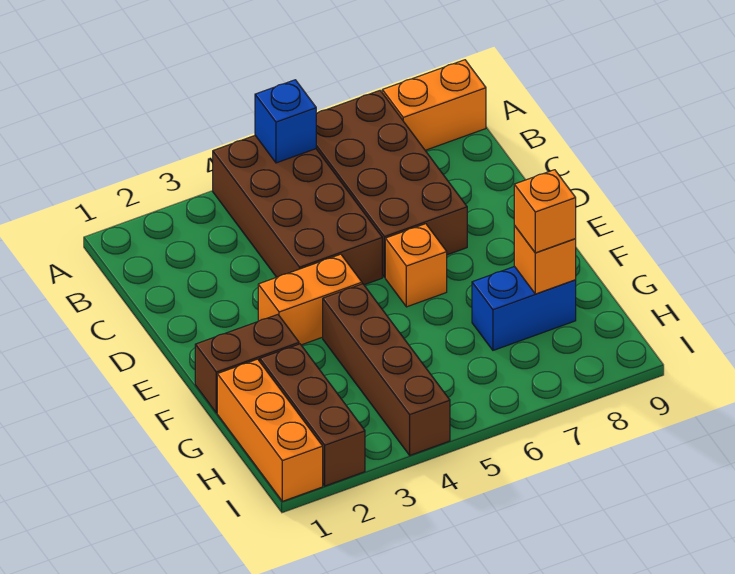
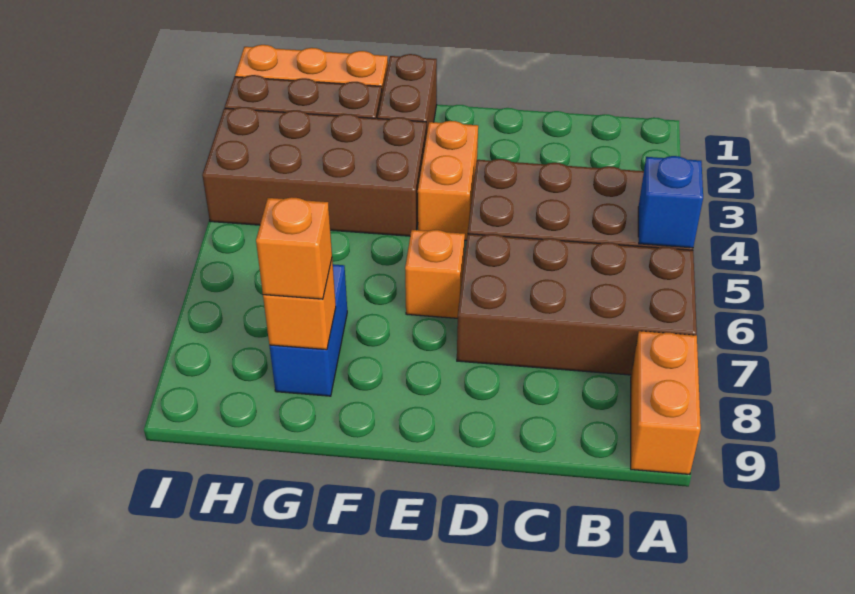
brown 1x4 brick [323,284,450,455] -> brown 2x4 brick [202,107,426,236]

